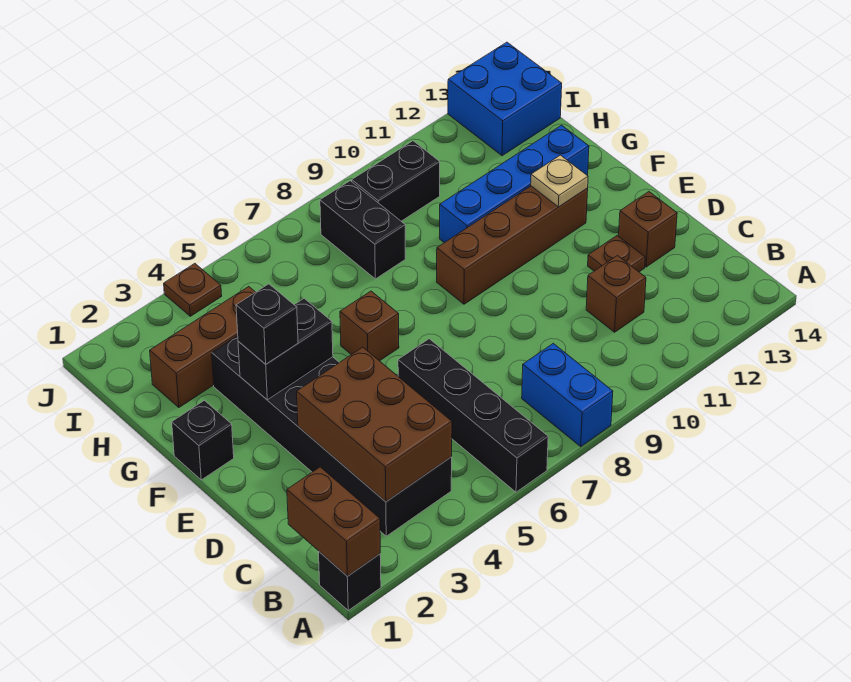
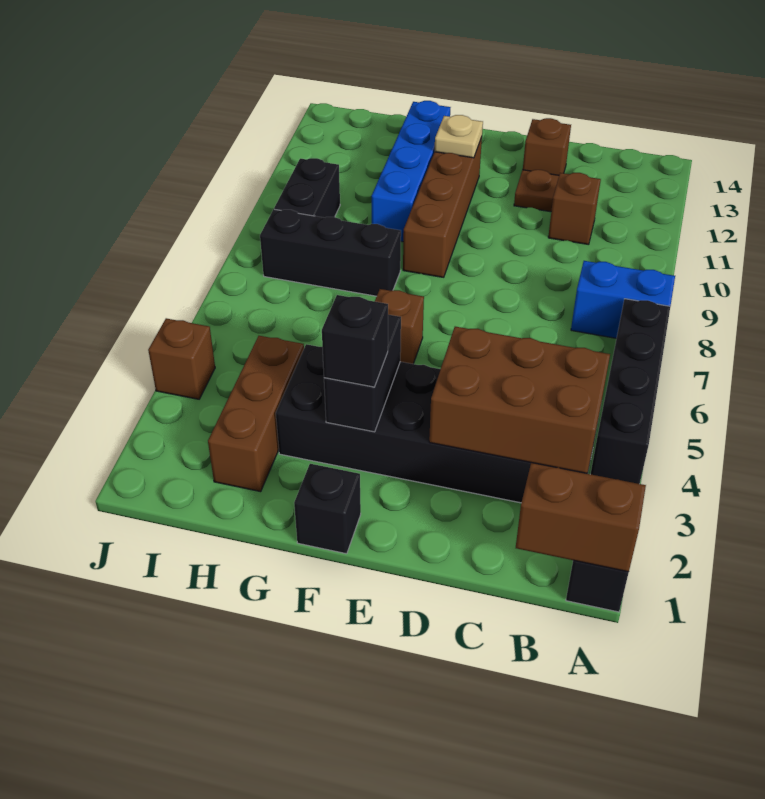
black 1x4 brick [398,339,548,492] -> black 1x4 brick turned to [591,299,670,484]
black 1x2 brick [320,181,405,279] -> black 1x3 brick [260,209,401,296]
blue 2x2 brick [448,42,562,156] -> none
brown 1x1 plate [164,264,222,316] -> brown 1x1 brick [148,318,215,399]

